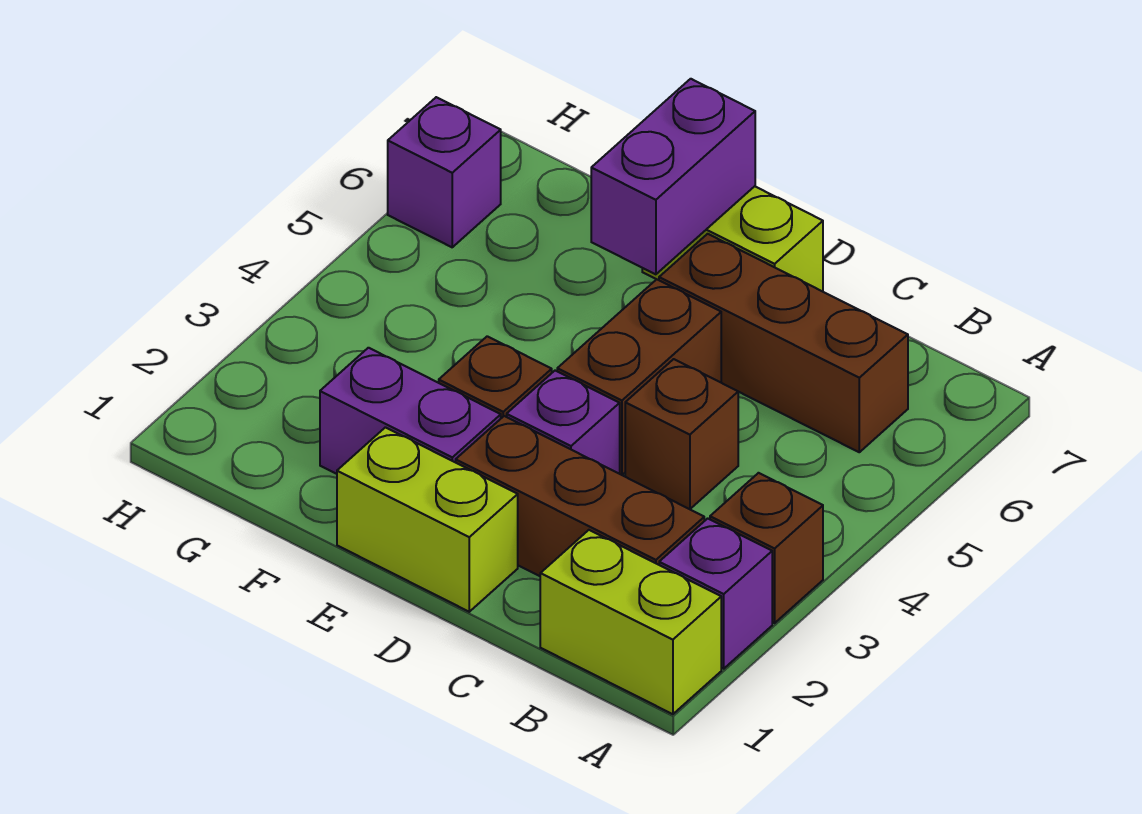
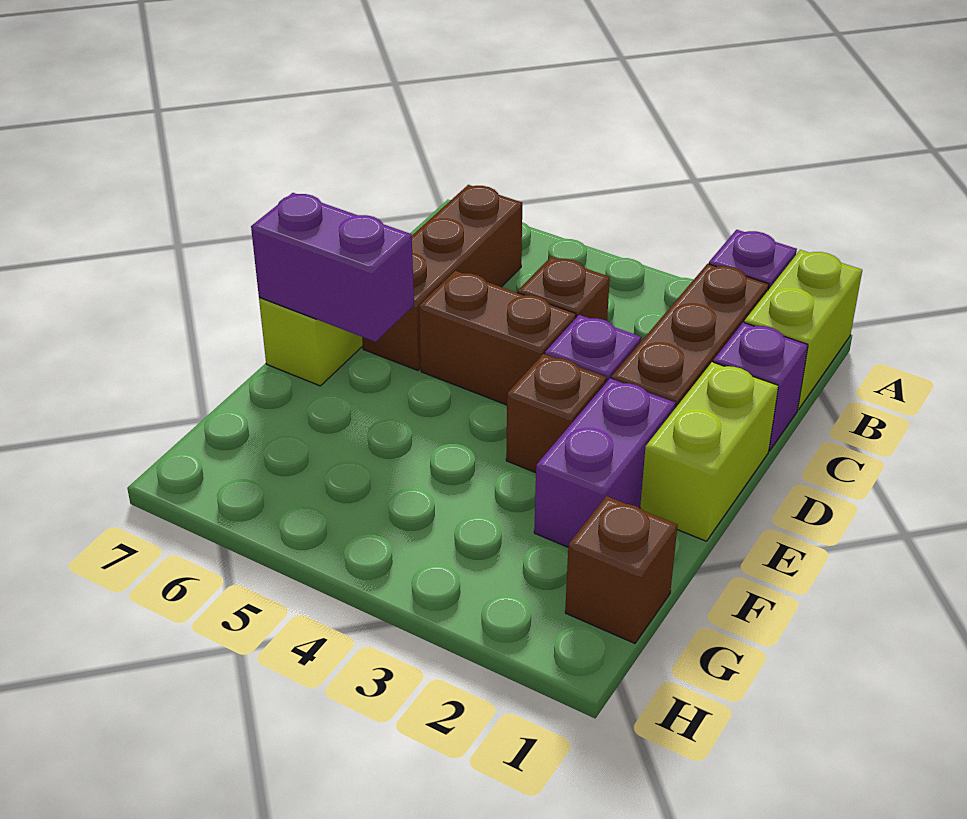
brown 1x1 brick [710,473,823,623] -> brown 1x1 brick moved to [565,496,678,643]
purple 1x1 brick [388,97,501,247] -> purple 1x1 brick moved to [713,322,808,451]

